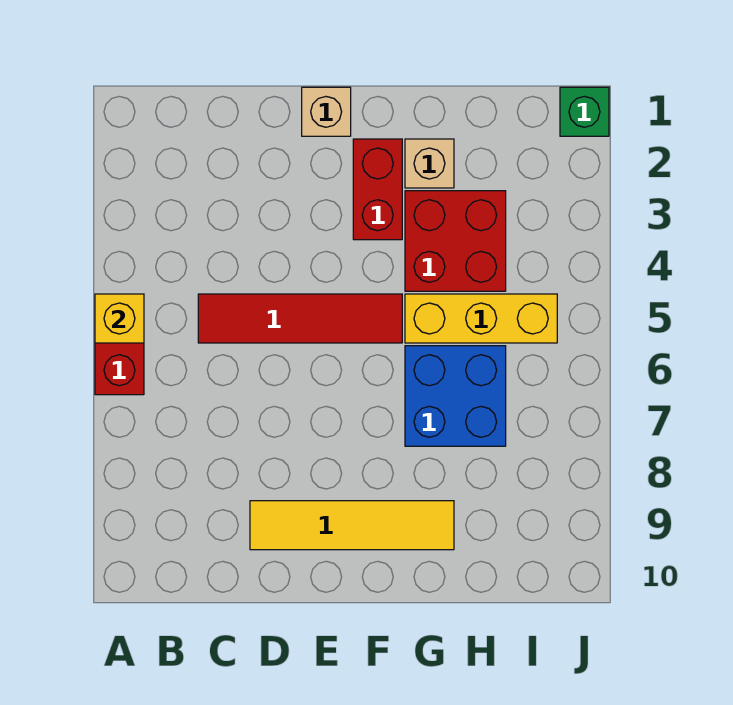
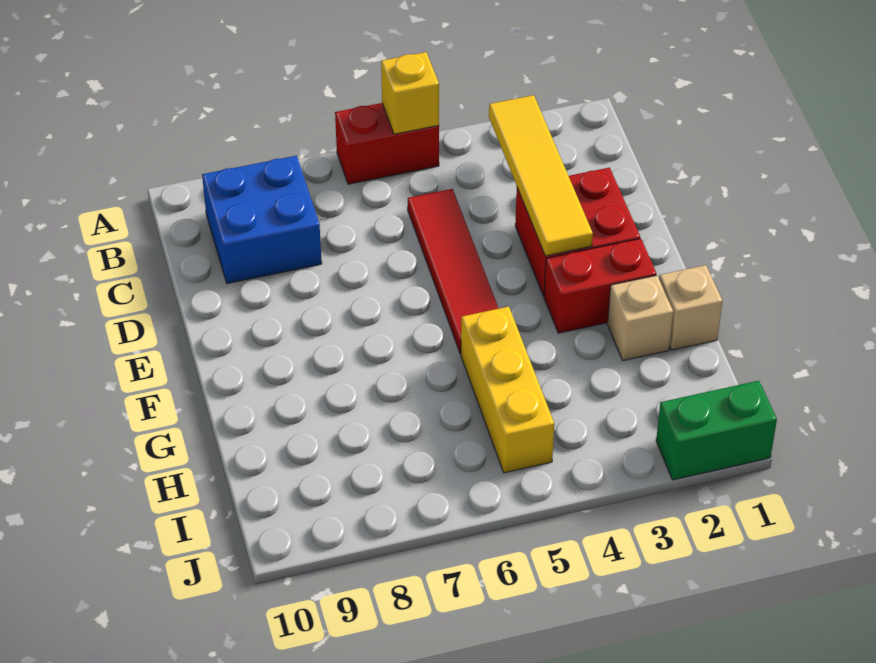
yellow 1x4 tile [250,501,454,550] -> yellow 1x4 tile moved to [489,95,593,256]
tan 1x1 brick [302,87,351,136] -> tan 1x1 brick moved to [659,265,722,350]
red 2x2 brick [405,191,506,291] -> red 2x2 brick moved to [515,168,640,296]
blue 2x2 brick [405,346,506,446] -> blue 2x2 brick moved to [202,156,322,284]
green 1x1 brick [560,87,609,136] -> green 1x2 brick [656,381,777,480]

